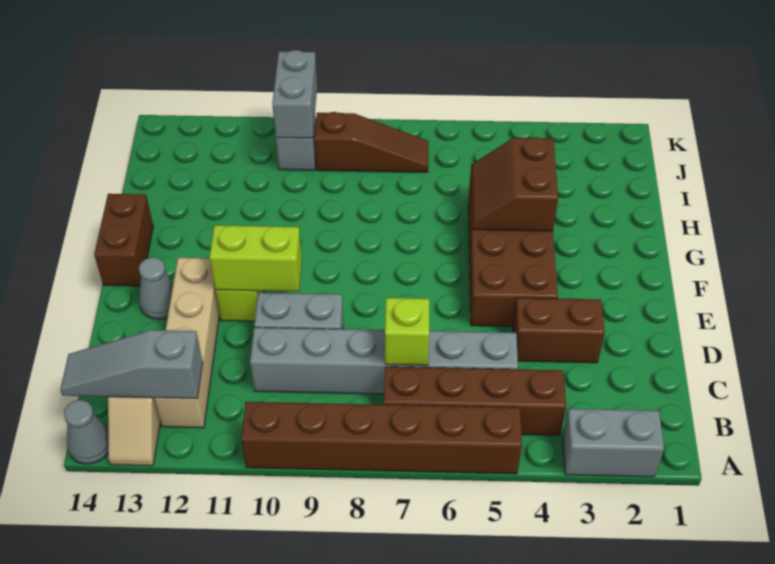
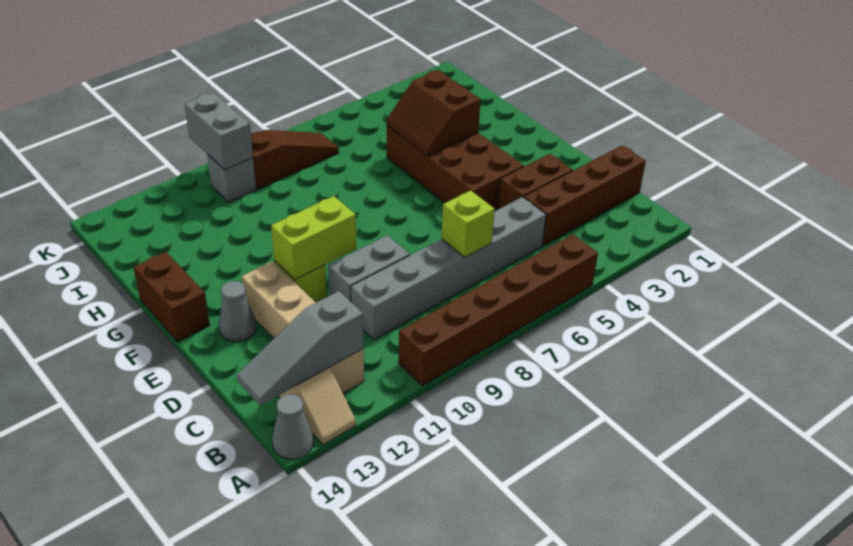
grey 1x2 brick [563,409,664,477] -> none
brown 1x4 brick [384,367,566,435] -> brown 1x4 brick moved to [524,145,646,246]

